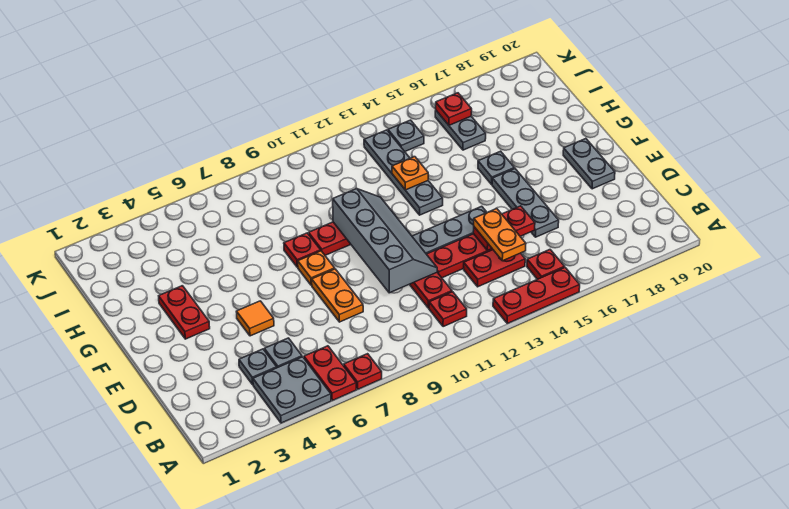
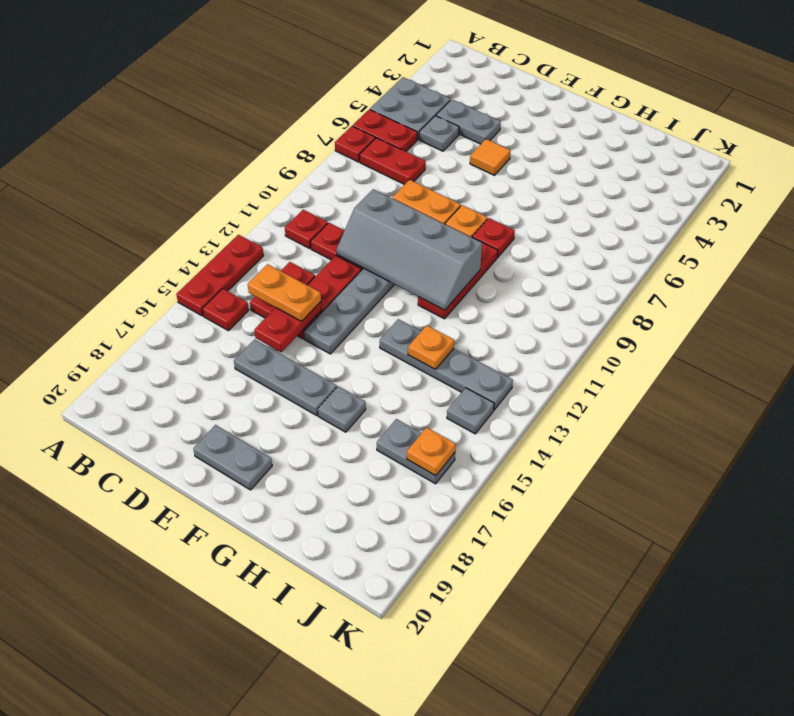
grey 1x1 plate [239,349,277,384] -> grey 1x2 plate [436,99,501,144]
red 1x2 plate [159,286,210,339] -> red 1x2 plate moved to [360,138,426,185]
red 1x1 plate [436,93,472,125] -> orange 1x1 plate [407,427,456,476]

